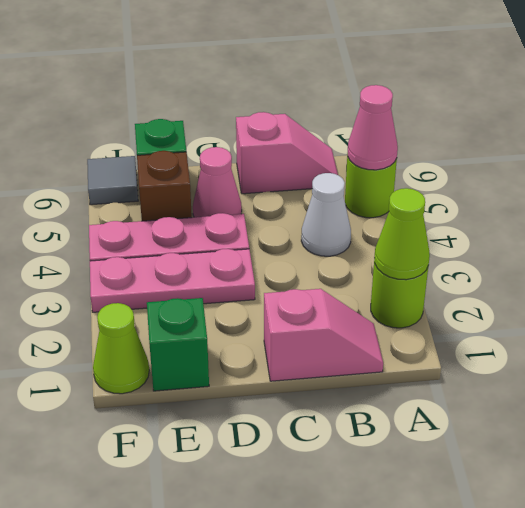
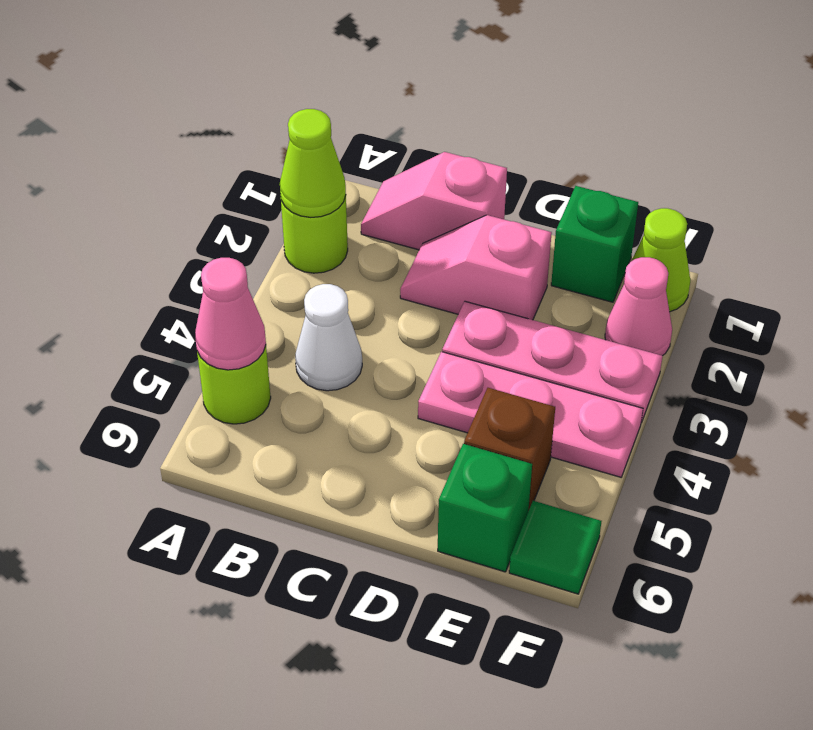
pink 1x2 slope [236,112,338,194] -> pink 1x2 slope moved to [400,215,552,320]
pink 1x1 cone [193,147,242,217] -> pink 1x1 cone moved to [605,257,672,356]
grey 1x1 tile [87,156,138,205] -> green 1x1 tile [509,501,601,594]

